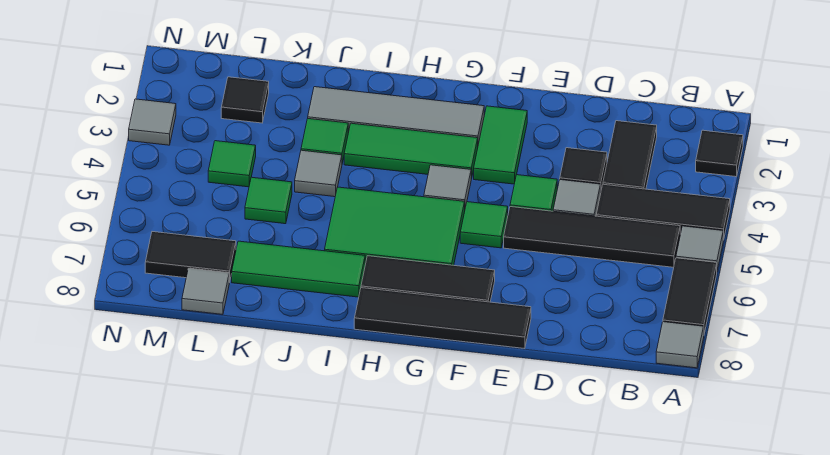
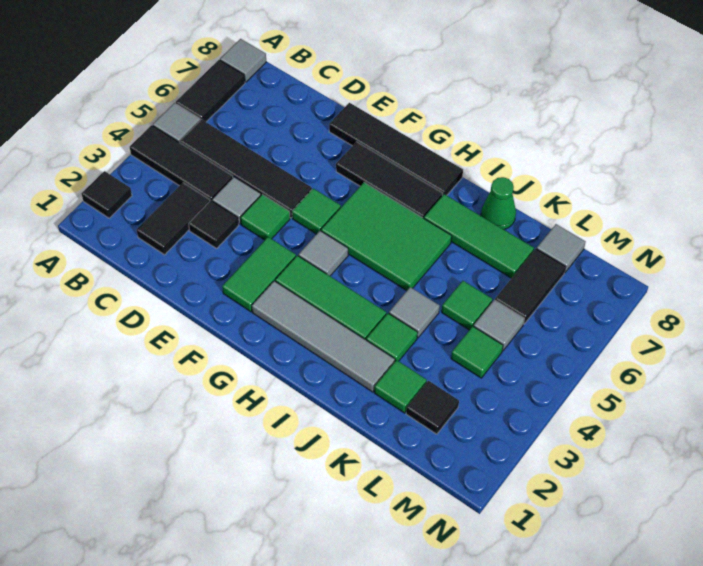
none -> green 1x1 cone [481,177,516,229]
none -> green 1x1 tile [374,360,427,413]
black 1x2 tile [145,232,236,282] -> black 1x2 tile turned to [495,249,566,324]
grey 1x1 tile [129,99,176,145] -> grey 1x1 tile moved to [474,300,524,351]

